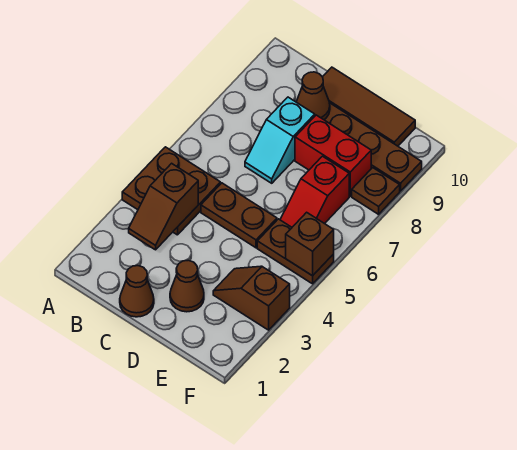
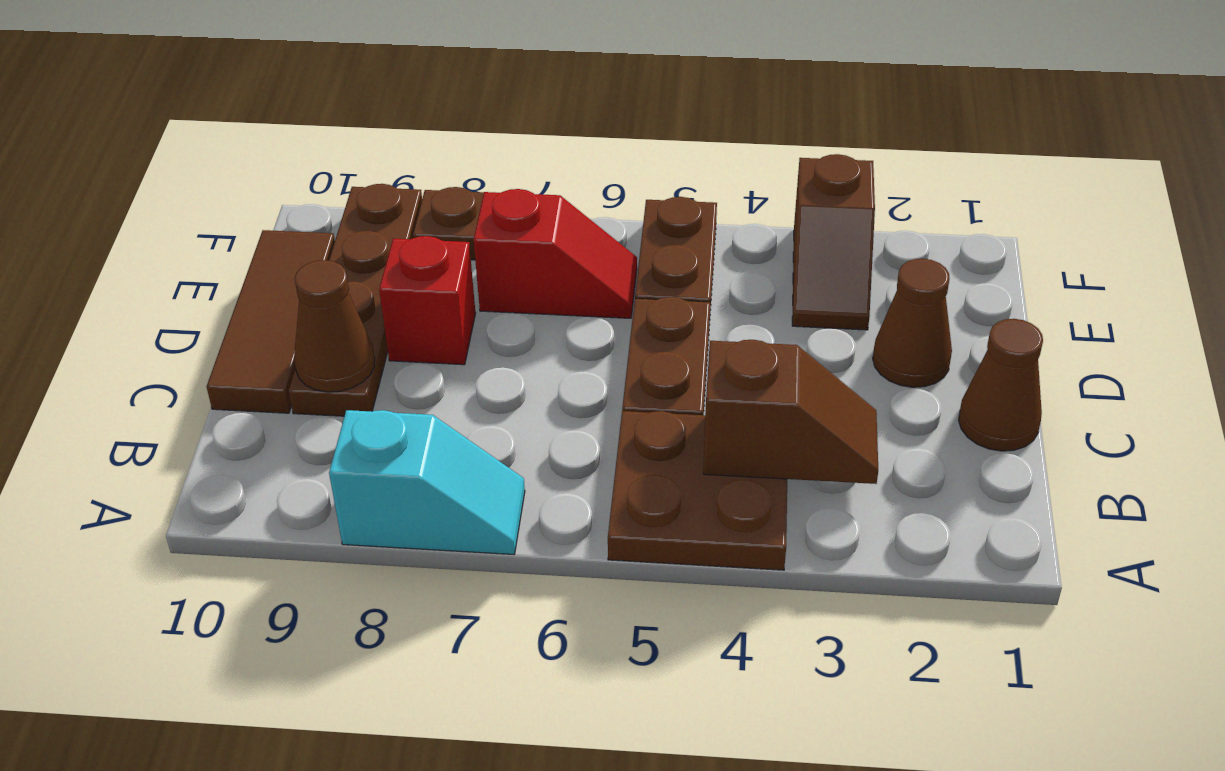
cyan 1x2 slope [245,97,315,183] -> cyan 1x2 slope moved to [329,410,525,554]
red 1x2 brick [295,115,371,196] -> red 1x1 brick [379,236,476,365]
brown 1x1 brick [286,212,334,276] -> none

